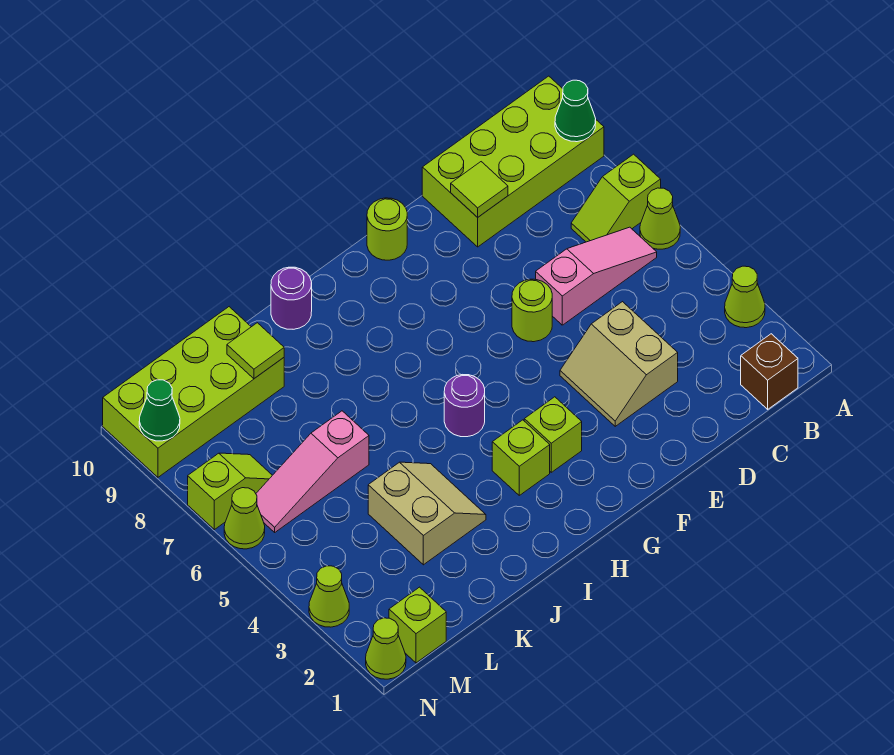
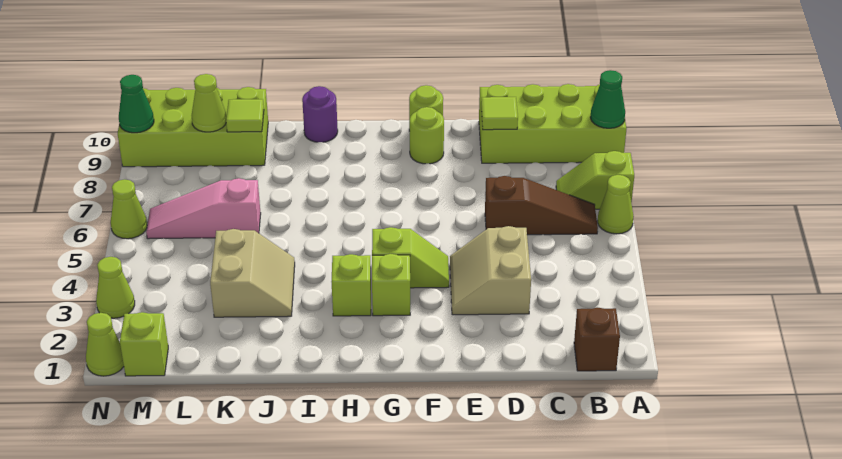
lime 1x1 cone [725,266,765,328] -> lime 1x1 cone moved to [192,74,226,132]
pink 1x3 slope [536,227,657,325] -> brown 1x3 slope [485,176,598,235]
lime 1x1 round brick [512,279,552,342] -> lime 1x1 round brick moved to [410,107,444,164]
purple 1x1 round brick [444,375,485,437] -> none
lime 1x2 slope [188,453,272,530] -> lime 1x2 slope moved to [372,227,449,288]

